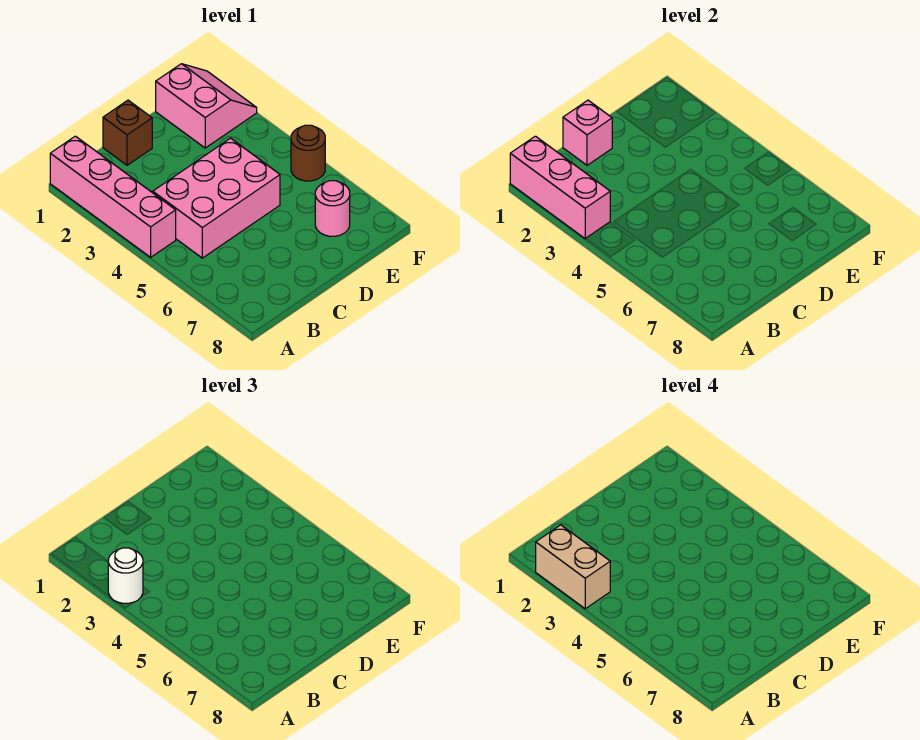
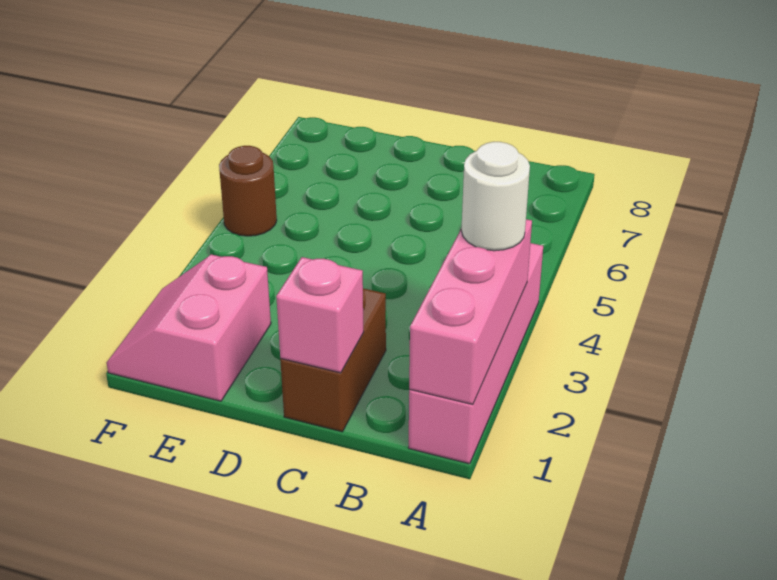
tan 1x2 brick [536,525,610,609] -> none
pink 2x3 brick [153,138,280,258] -> none
brown 1x1 brick [103,100,152,165] -> brown 1x2 brick [280,288,386,432]
pink 1x1 round brick [315,181,350,236] -> none

